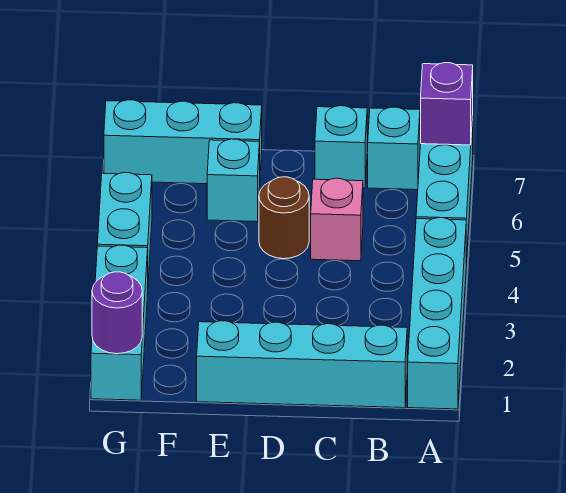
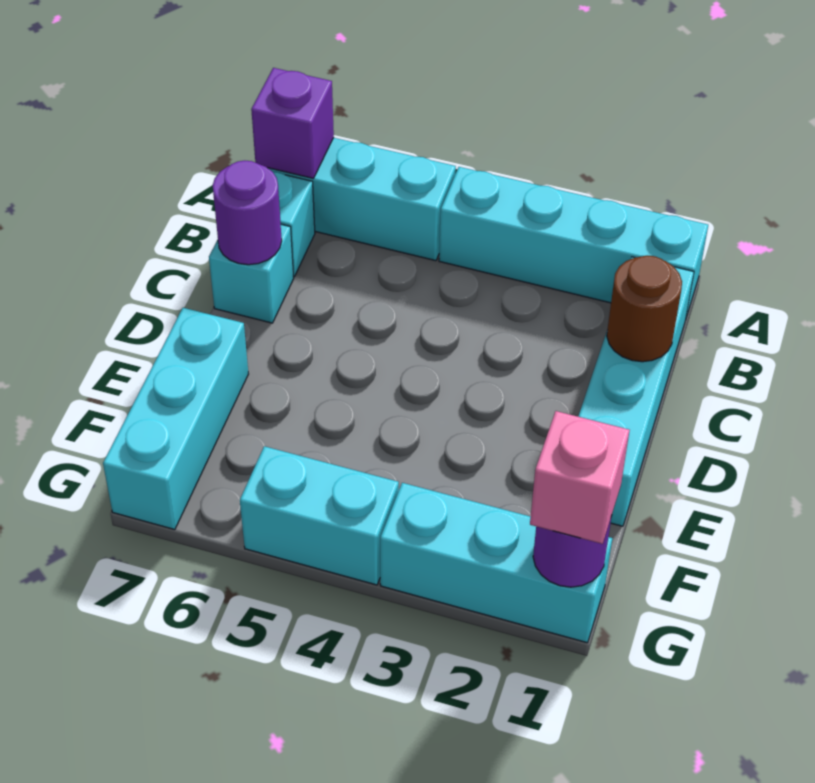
pink 1x1 brick [311,178,363,261] -> pink 1x1 brick moved to [530,411,630,544]
none -> purple 1x1 round brick [213,161,282,265]
brown 1x1 round brick [259,177,309,259] -> brown 1x1 round brick moved to [607,256,682,362]
cyan 1x1 brick [207,139,260,222] -> none

